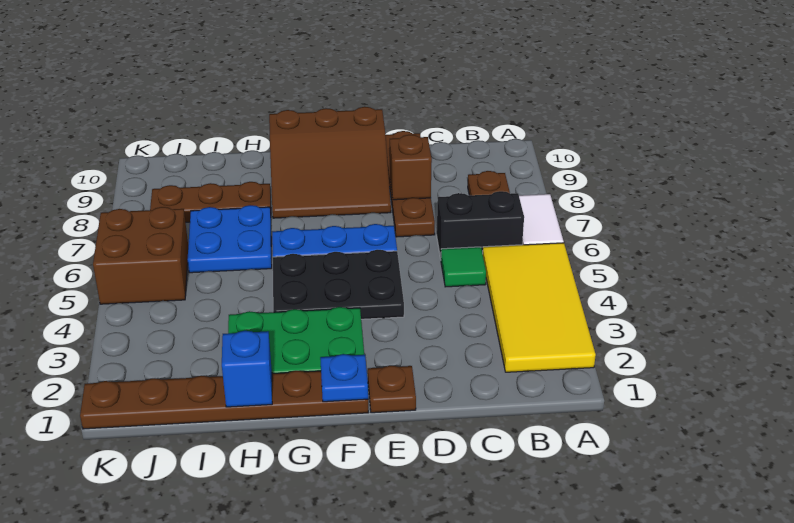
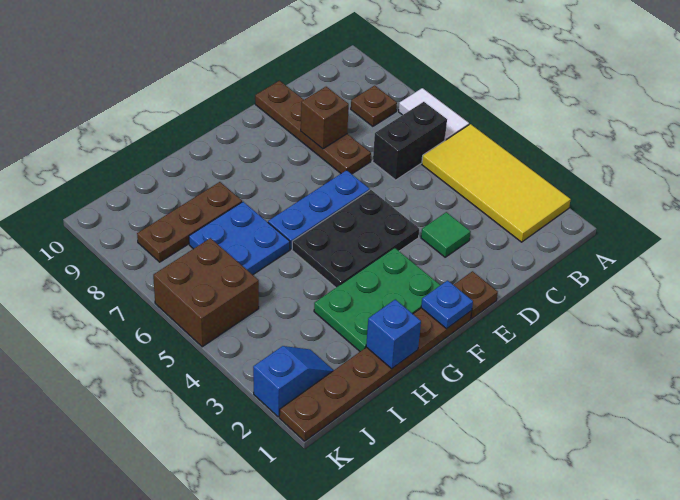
green 1x1 tile [441,247,486,287] -> green 1x1 tile moved to [421,212,471,257]
brown 3x3 slope [269,107,391,218] -> none
none -> blue 1x2 slope [253,346,334,417]

